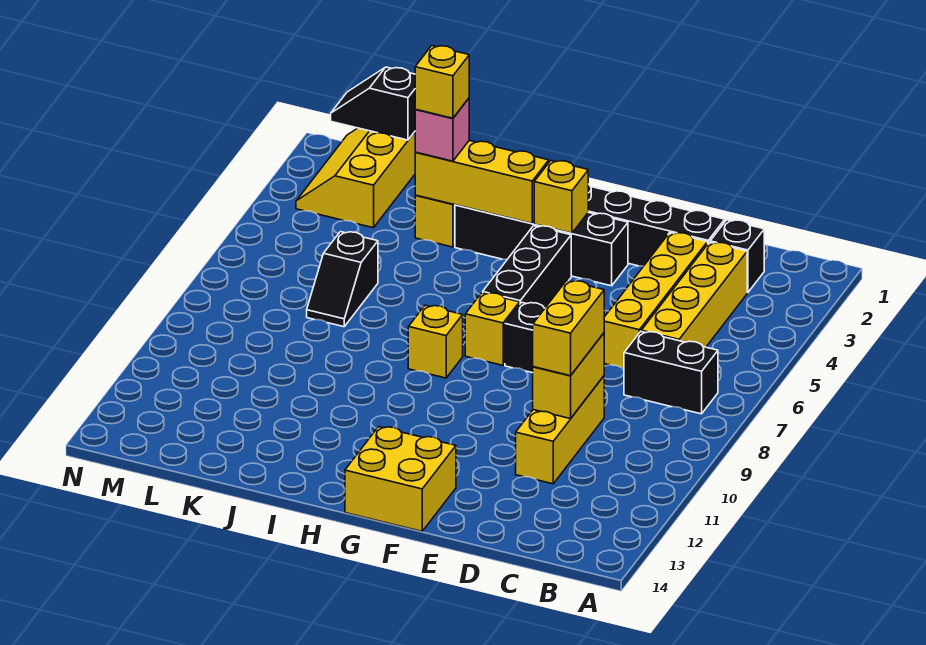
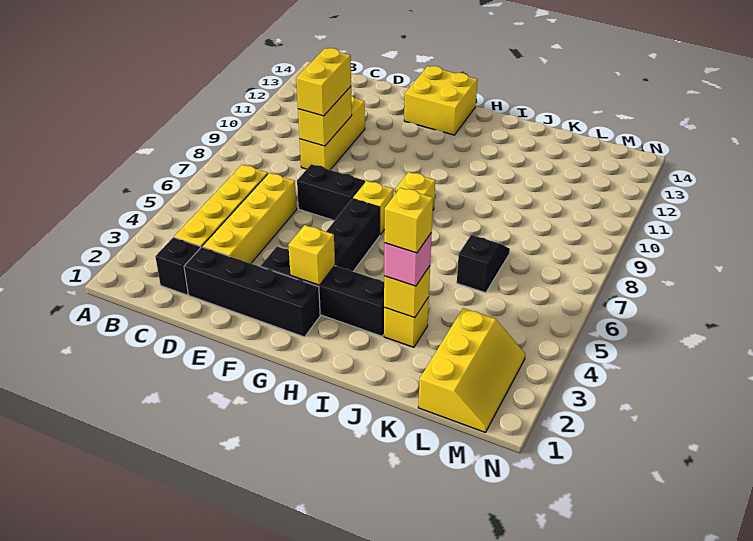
black 1x2 brick [624,332,718,414] -> none
yellow 1x3 brick [415,141,549,223] -> yellow 1x1 brick [384,266,430,318]
black 1x2 slope [331,67,416,140] -> none

